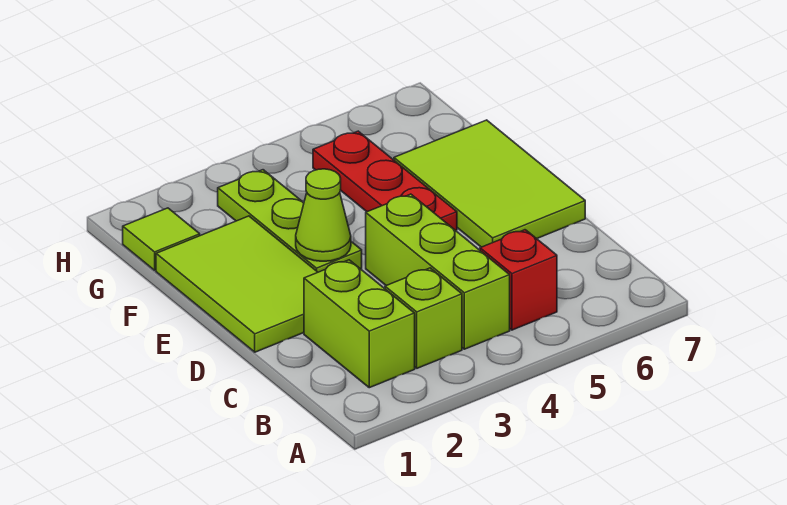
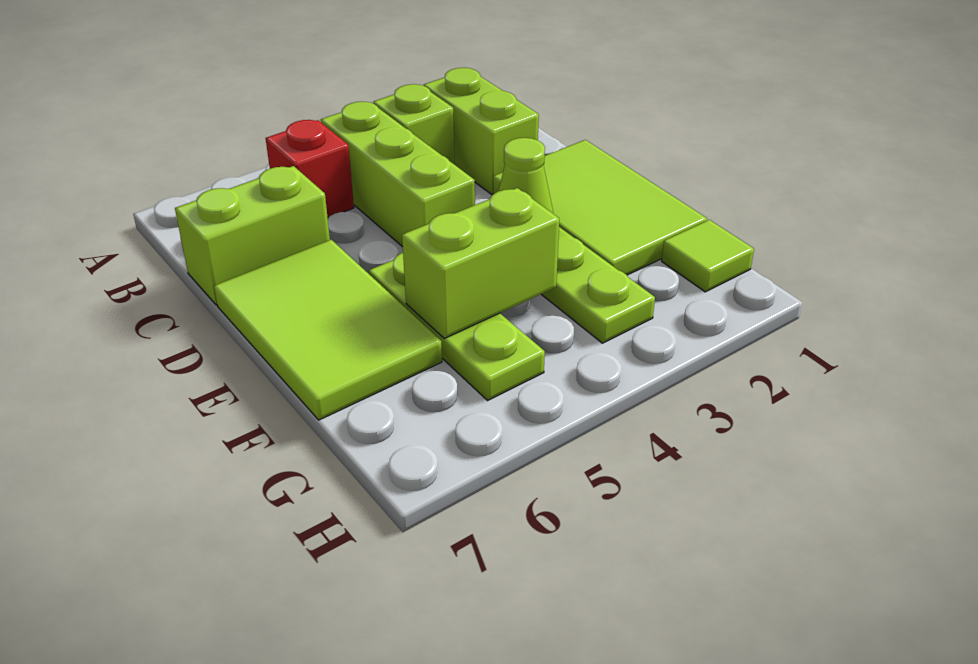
none -> lime 1x2 brick [175,166,330,305]
red 1x3 plate [313,131,457,230] -> lime 1x3 plate [369,253,545,400]
none -> lime 1x2 brick [402,188,559,338]

